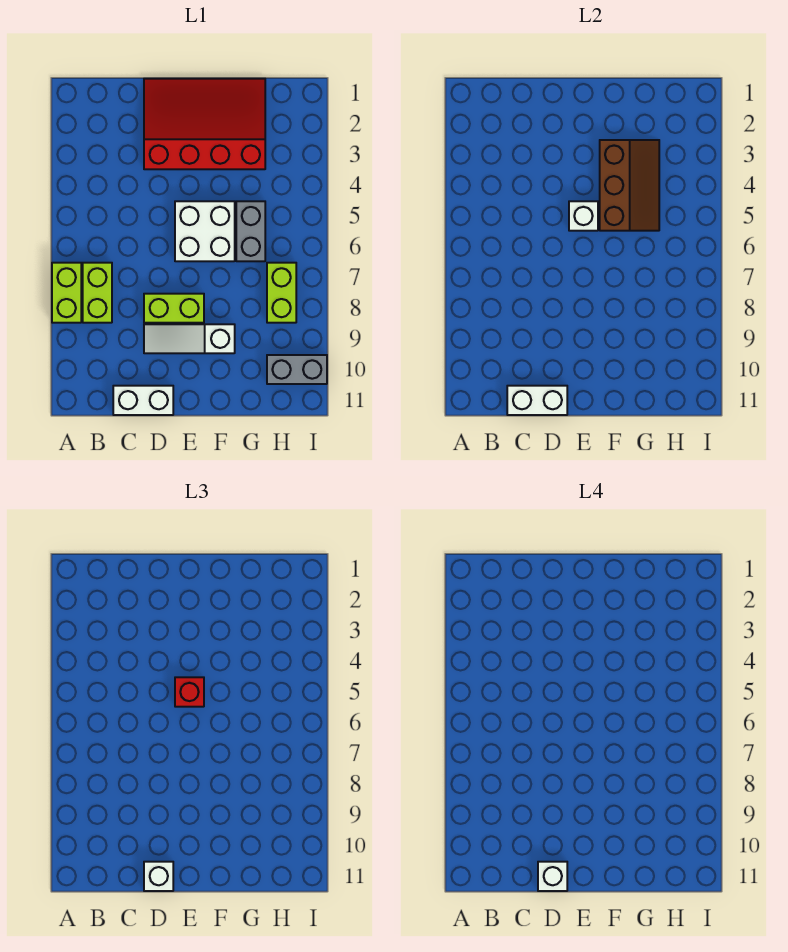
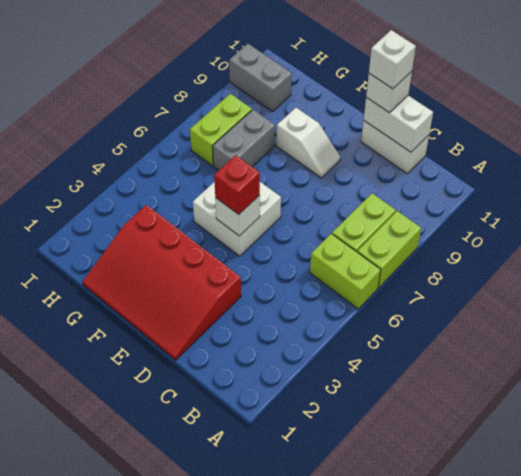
lime 1x2 brick [144,294,204,323] -> lime 1x2 brick moved to [310,234,381,309]
white 1x3 slope [144,324,235,353] -> white 1x2 slope [277,108,340,178]
brown 2x3 slope [600,140,659,231] -> none
grey 1x2 brick [236,201,265,261] -> grey 1x2 brick moved to [213,110,275,170]

